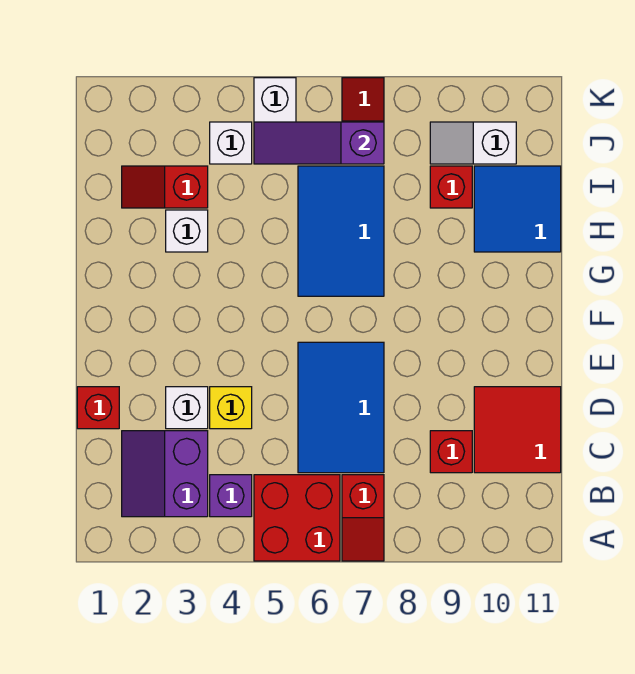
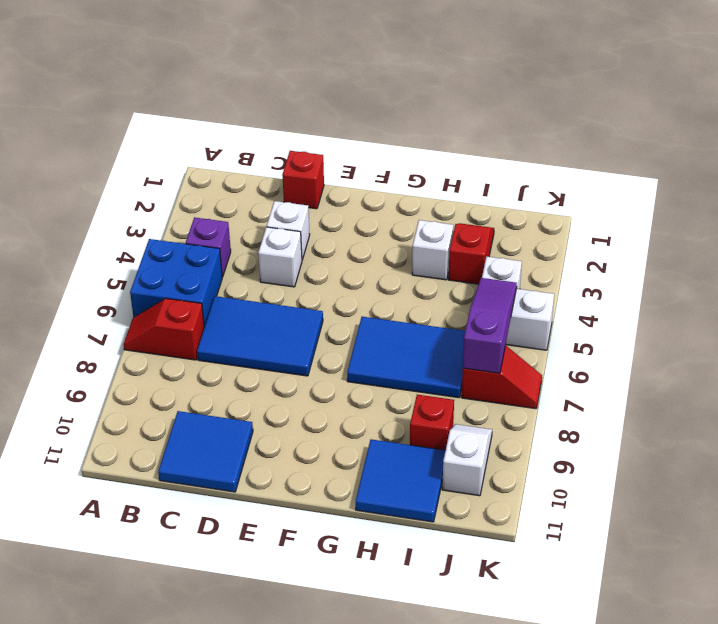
red 2x2 brick [254,475,340,561] -> blue 2x2 brick [130,239,222,327]
purple 2x2 slope [122,431,208,517] -> none
red 1x1 brick [430,431,472,473] -> none
red 2x2 tile [474,387,561,473] -> blue 2x2 tile [158,411,253,492]
yellow 1x1 brick [210,387,252,429] -> white 1x1 brick [258,227,302,287]

